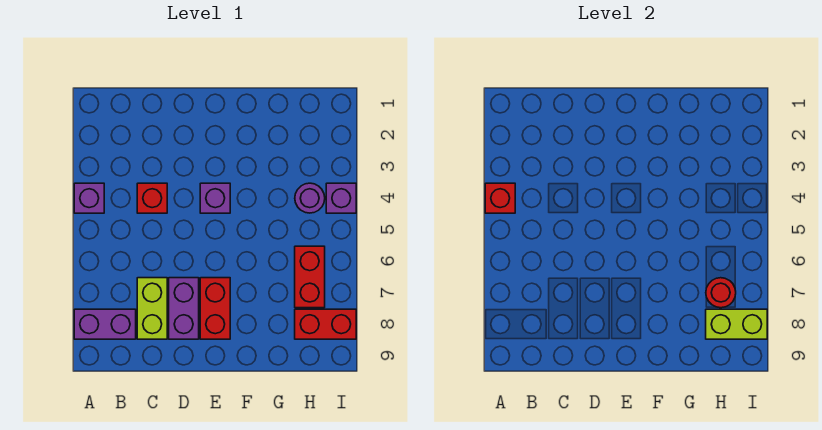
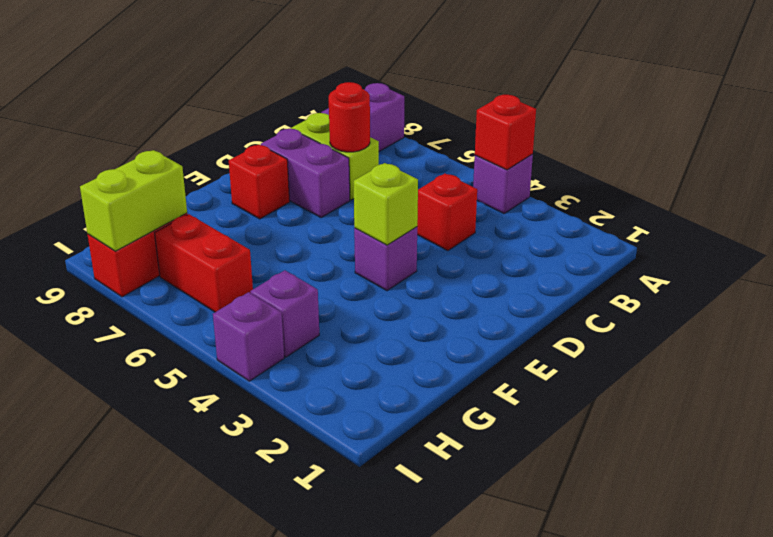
none -> lime 1x1 brick [354,163,418,245]
red 1x2 brick [200,278,230,339] -> red 1x1 brick [229,145,290,219]
purple 1x1 round brick [295,183,325,213] -> purple 1x1 brick [250,270,319,357]
red 1x1 round brick [706,278,736,308] -> red 1x1 round brick moved to [329,82,370,152]

